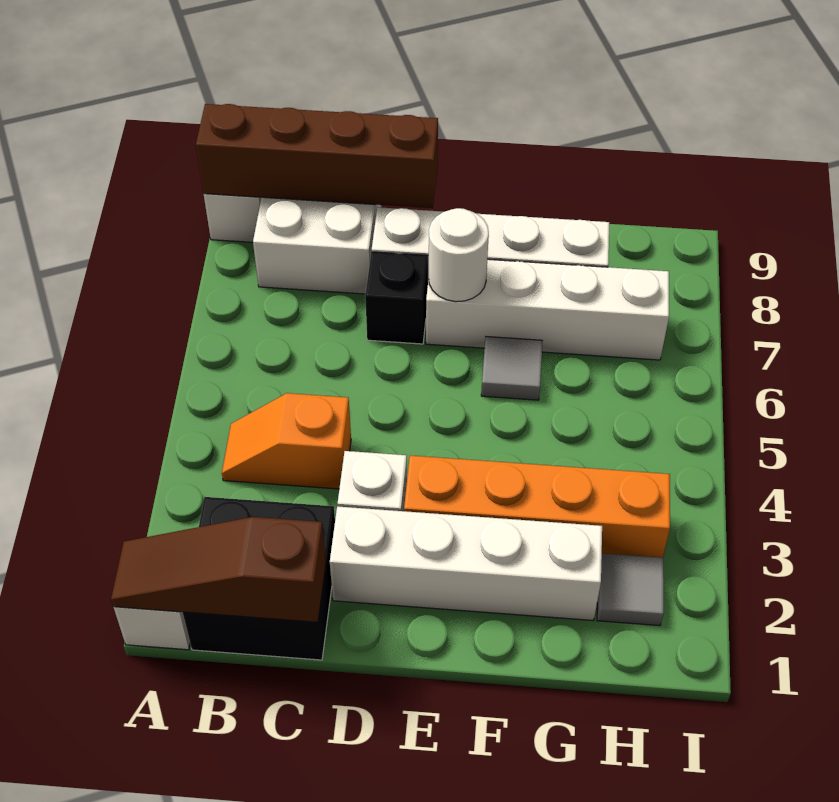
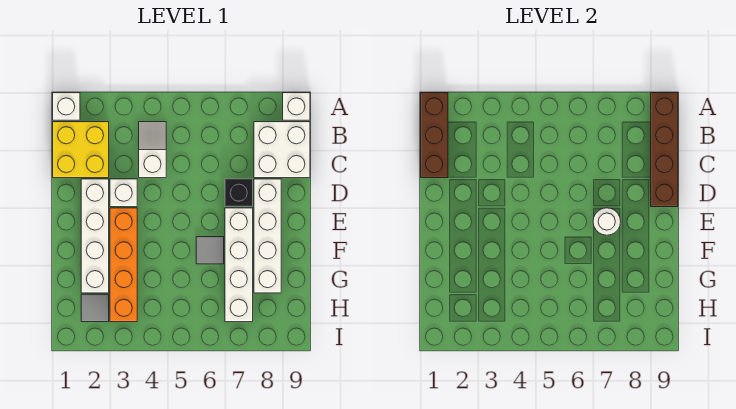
brown 1x3 slope [111,517,326,622] -> brown 1x3 brick [421,93,448,178]
black 2x2 brick [183,497,335,660] -> yellow 2x2 brick [53,122,109,178]
orange 1x2 slope [222,393,351,489] -> white 1x2 slope [139,122,166,178]

